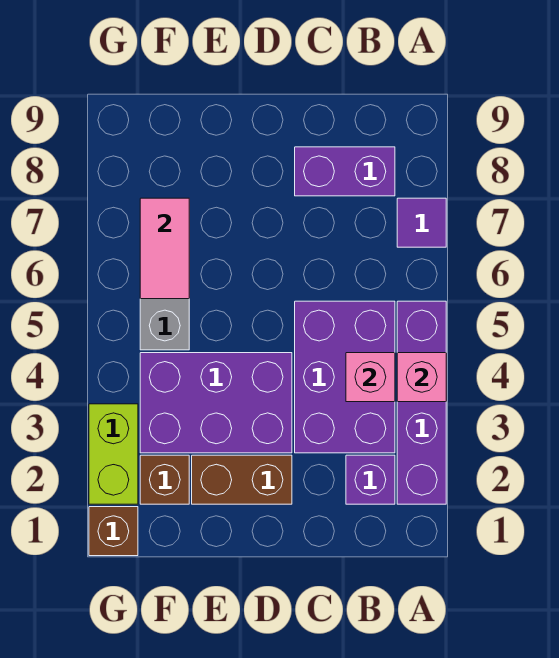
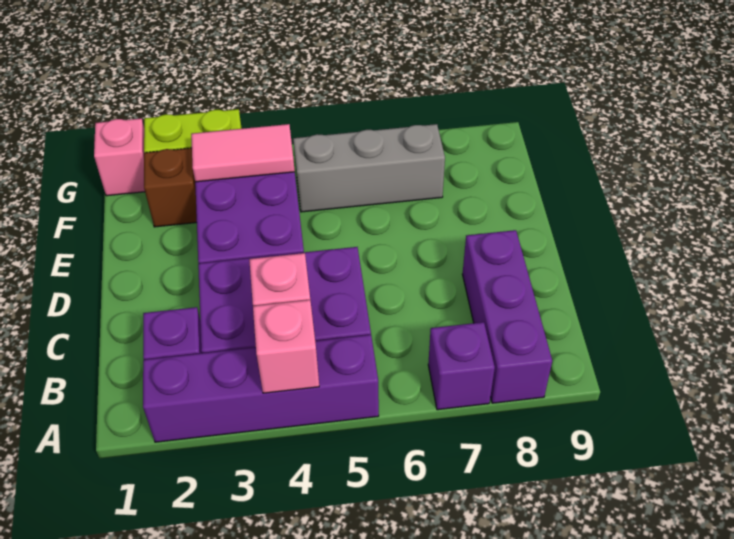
purple 1x1 tile [397,198,446,247] -> purple 1x1 brick [428,322,495,410]
purple 1x2 brick [295,147,395,196] -> purple 1x3 brick [462,230,552,403]
brown 1x2 brick [192,455,292,504] -> none
pink 1x2 tile [140,198,189,299] -> pink 1x2 tile moved to [191,124,295,182]
brown 1x1 brick [89,507,138,556] -> pink 1x1 brick [94,118,145,196]

